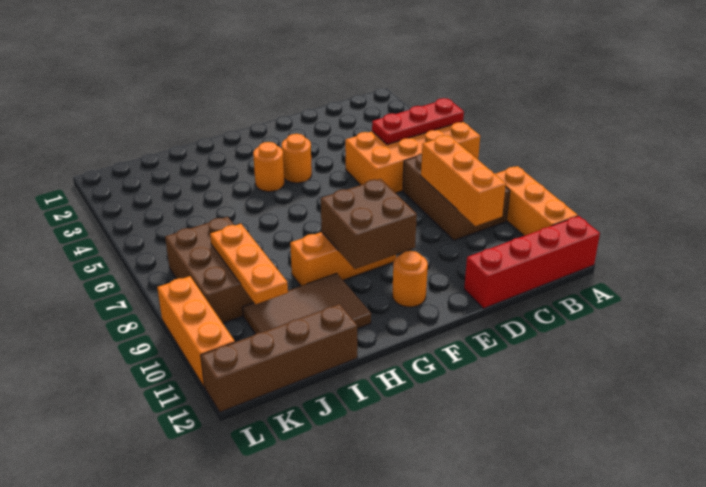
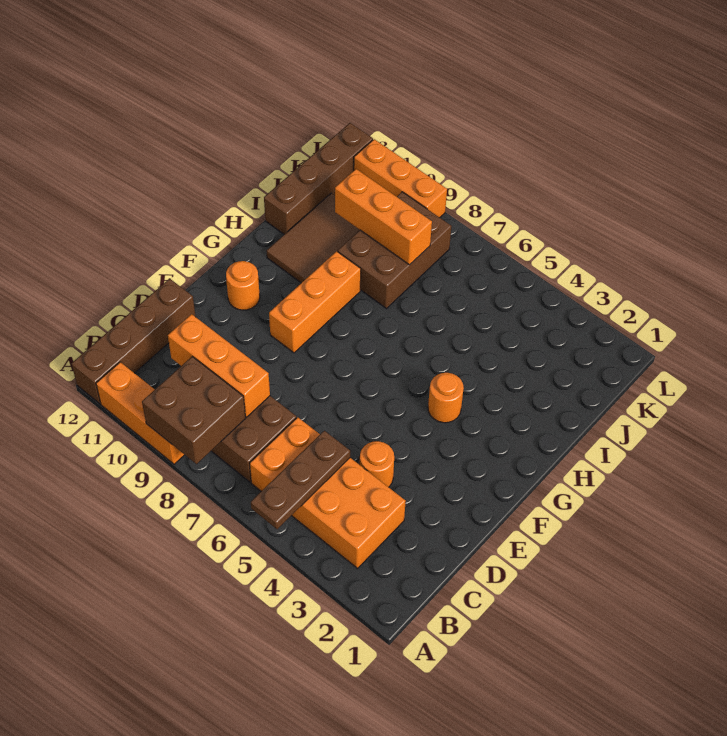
orange 2x4 brick [345,122,480,193] -> orange 2x4 brick turned to [250,417,406,568]
red 1x3 plate [372,98,464,145] -> brown 1x3 plate [251,431,350,529]
red 1x4 brick [464,216,600,309] -> brown 1x4 brick [72,279,196,404]
orange 1x1 round brick [282,134,312,183] -> orange 1x1 round brick moved to [360,441,394,487]
brown 2x2 brick [321,179,417,269] -> brown 2x2 brick moved to [142,357,246,464]
brown 2x3 brick [165,217,254,323] -> brown 2x3 brick turned to [338,192,452,309]
orange 1x3 plate [210,224,288,304] -> orange 1x3 brick [335,169,432,265]

